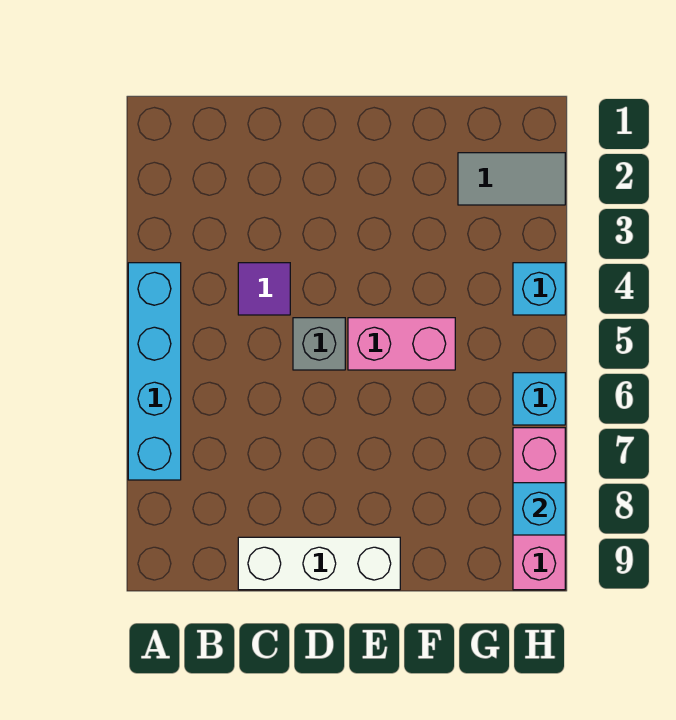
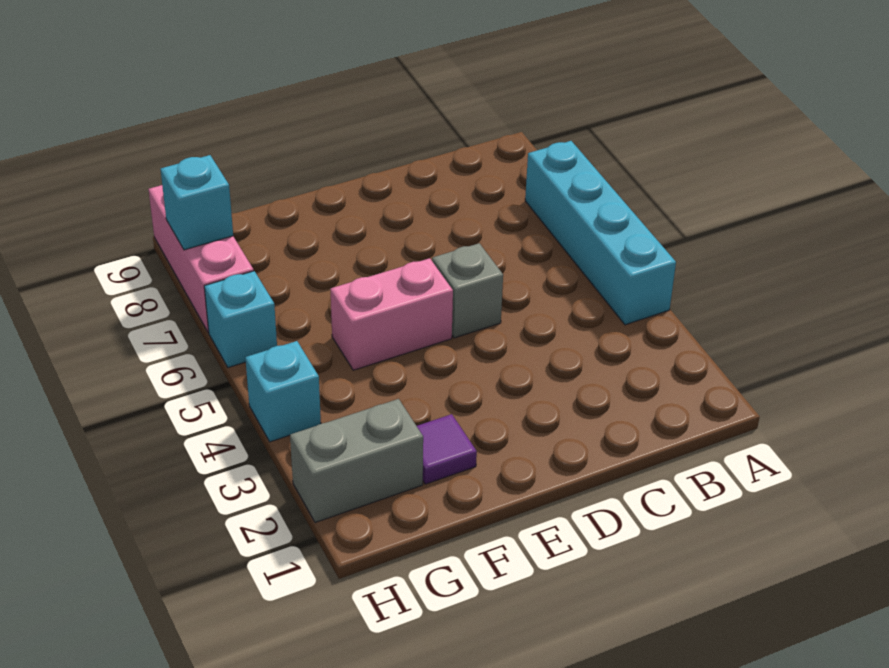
purple 1x1 tile [238,263,290,315] -> purple 1x1 tile moved to [417,414,477,484]
white 1x3 brick [238,537,400,590] -> none
grey 1x2 tile [458,153,565,205] -> grey 1x2 brick [290,399,423,523]

